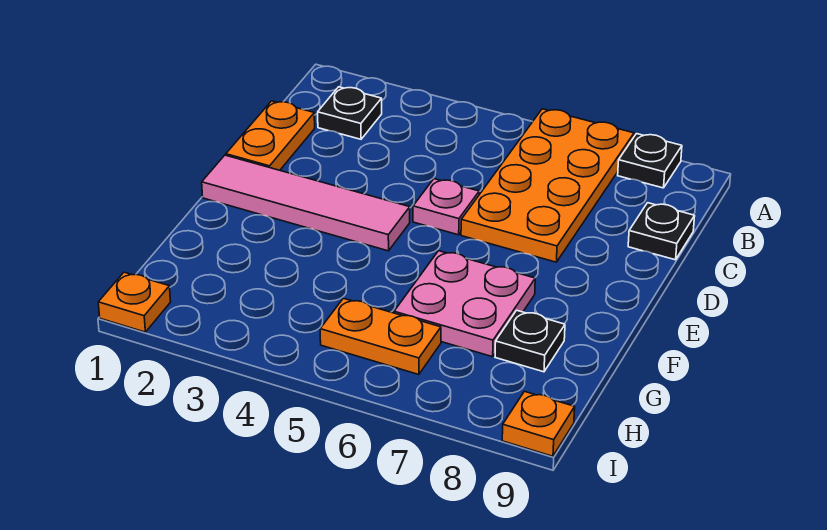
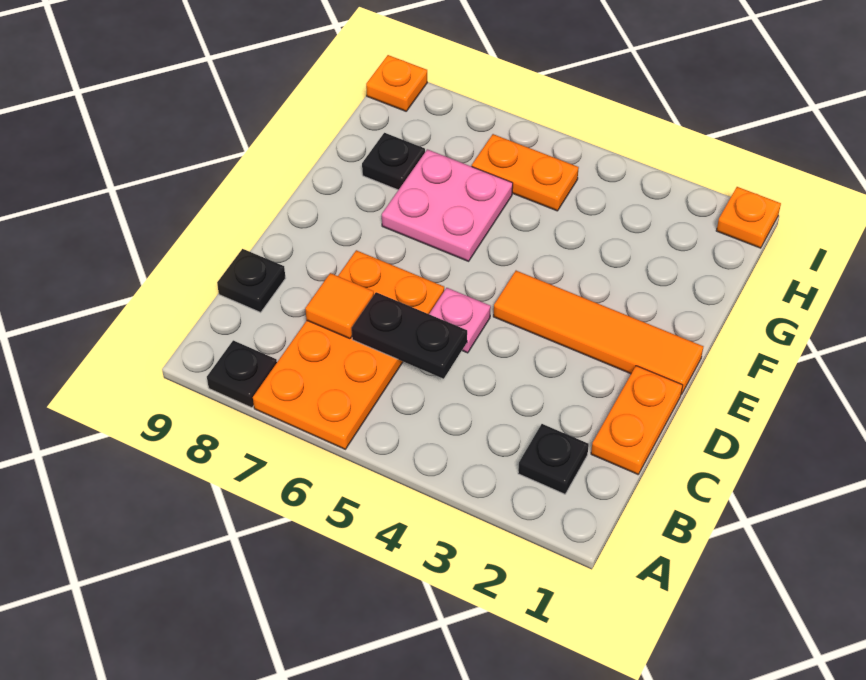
none -> black 1x2 plate [352,292,467,379]
none -> orange 1x1 tile [305,273,374,339]
pink 1x4 tile [202,155,410,251] -> orange 1x4 tile [493,271,704,395]

